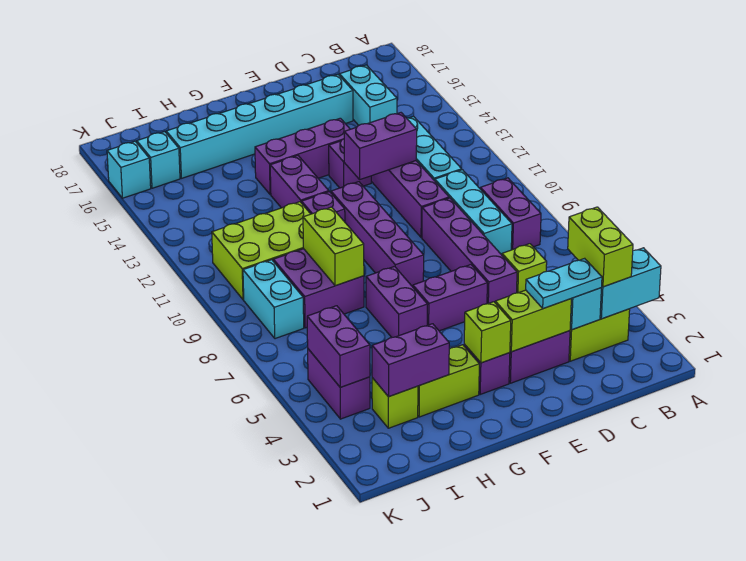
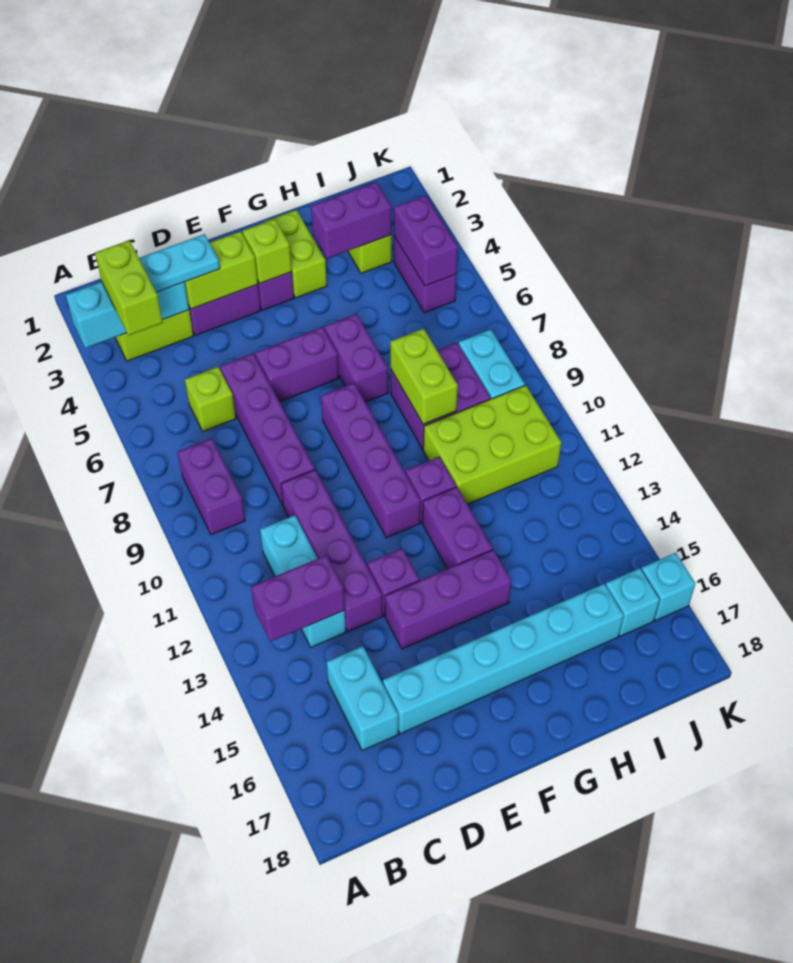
cyan 1x3 brick [435,170,512,255] -> none
purple 1x2 brick [344,113,417,179] -> purple 1x2 brick moved to [251,555,345,642]
lime 1x2 brick [418,345,479,417] -> lime 1x2 brick turned to [265,210,327,298]

